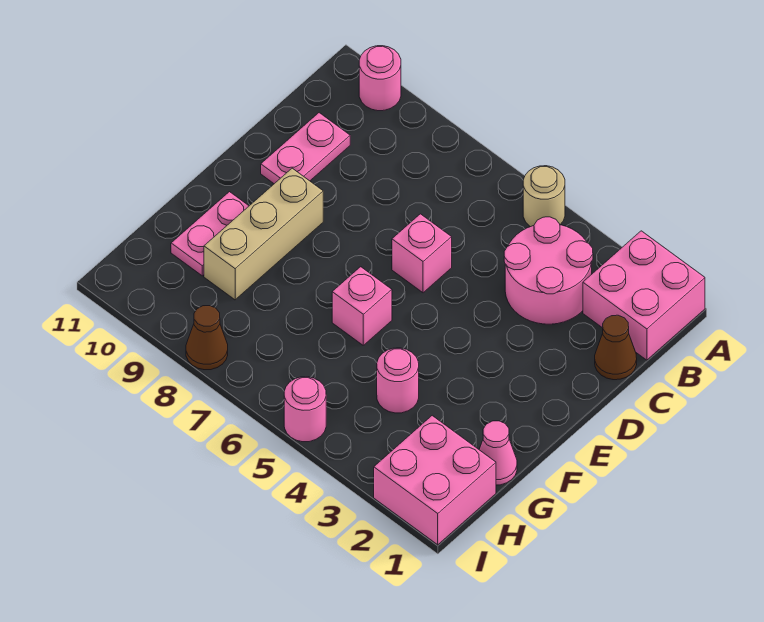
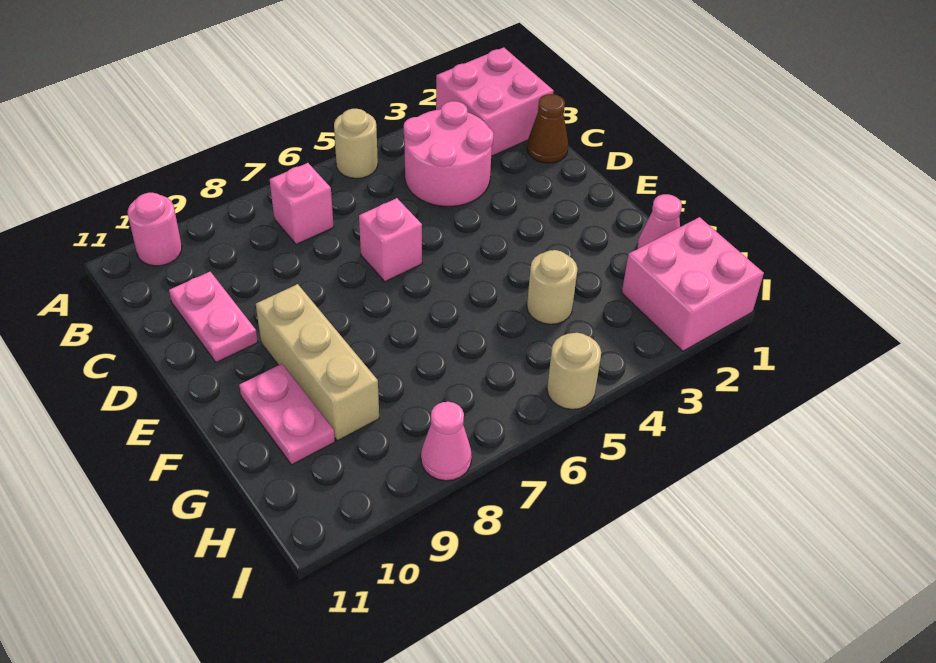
pink 1x1 brick [332,267,392,345] -> pink 1x1 brick moved to [270,163,334,244]
pink 1x1 round brick [377,348,419,413] -> tan 1x1 round brick [527,250,578,324]
pink 1x1 round brick [284,377,326,442] -> tan 1x1 round brick [547,333,601,409]
brown 1x1 cone [186,306,228,370] -> pink 1x1 cone [421,402,472,481]

